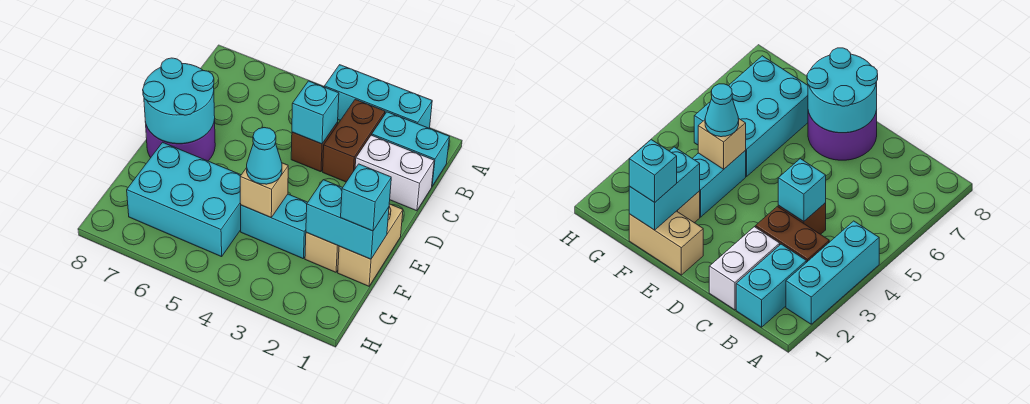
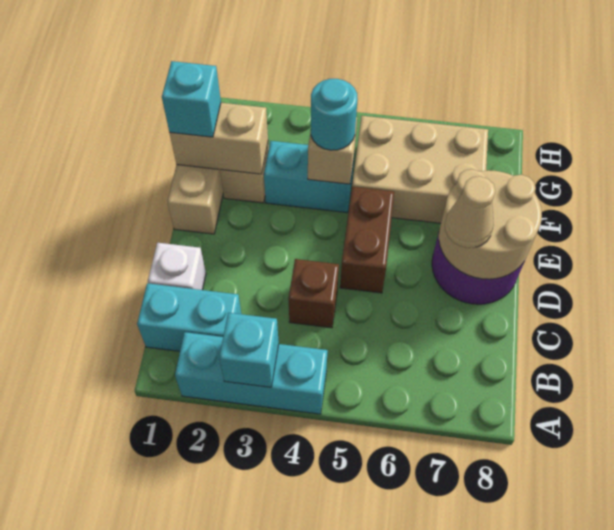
brown 1x2 brick [323,99,385,182] -> brown 1x2 brick moved to [340,187,394,293]
white 1x2 brick [355,135,434,211] -> white 1x1 brick [148,243,206,290]
cyan 1x1 brick [292,81,339,144] -> cyan 1x1 brick moved to [219,313,279,387]
cyan 2x2 round brick [143,58,215,144] -> tan 2x2 round brick [439,169,542,279]
none -> tan 1x1 cone [445,176,495,248]
cyan 1x2 brick [306,180,389,259] -> tan 1x2 brick [170,103,268,174]
cyan 1x1 cone [247,128,282,184] -> cyan 1x1 round brick [311,79,358,150]
cyan 2x3 brick [127,142,241,257] -> tan 2x3 brick [352,116,488,223]

